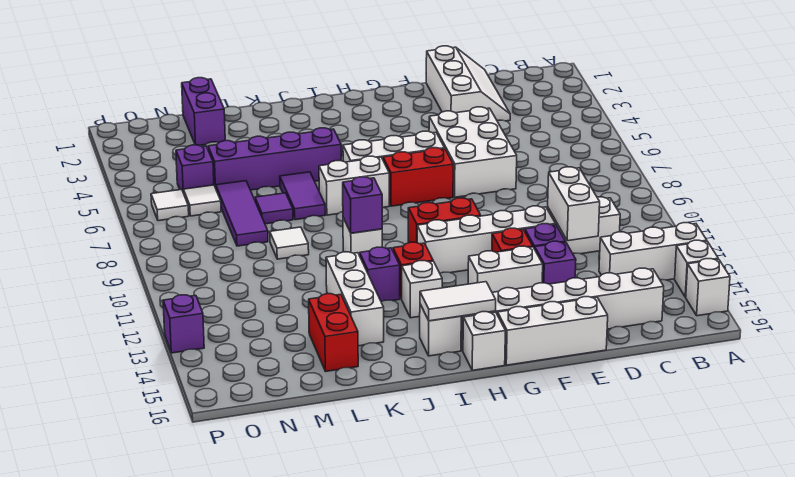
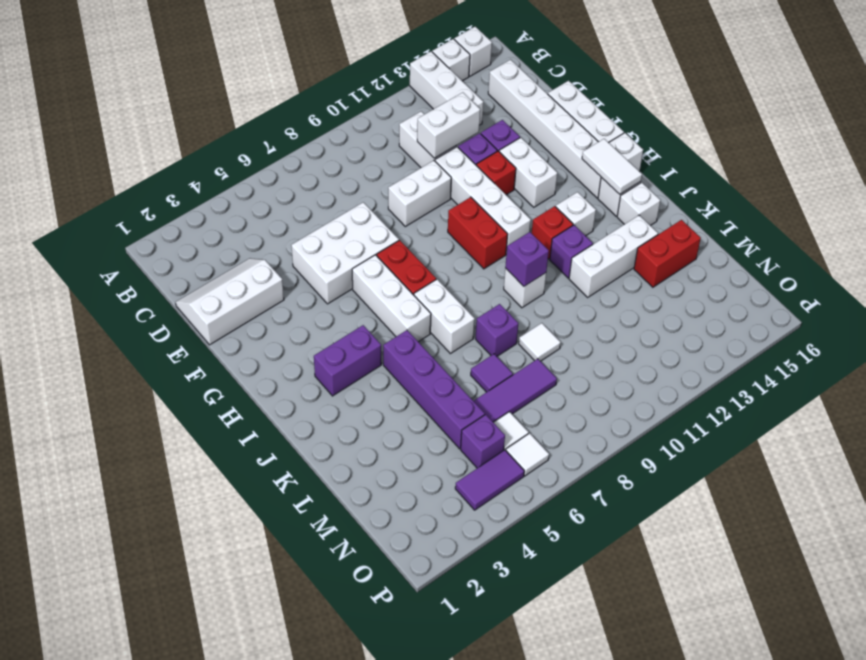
none -> white 1x2 brick [388,161,451,227]
none -> white 1x1 brick [617,182,660,226]
purple 1x2 tile [280,172,325,220] -> purple 1x2 tile moved to [455,450,524,510]
purple 1x2 brick [182,78,225,145] -> purple 1x2 brick moved to [314,325,381,396]
purple 1x1 brick [163,295,204,353] -> purple 1x1 brick moved to [475,304,518,356]

